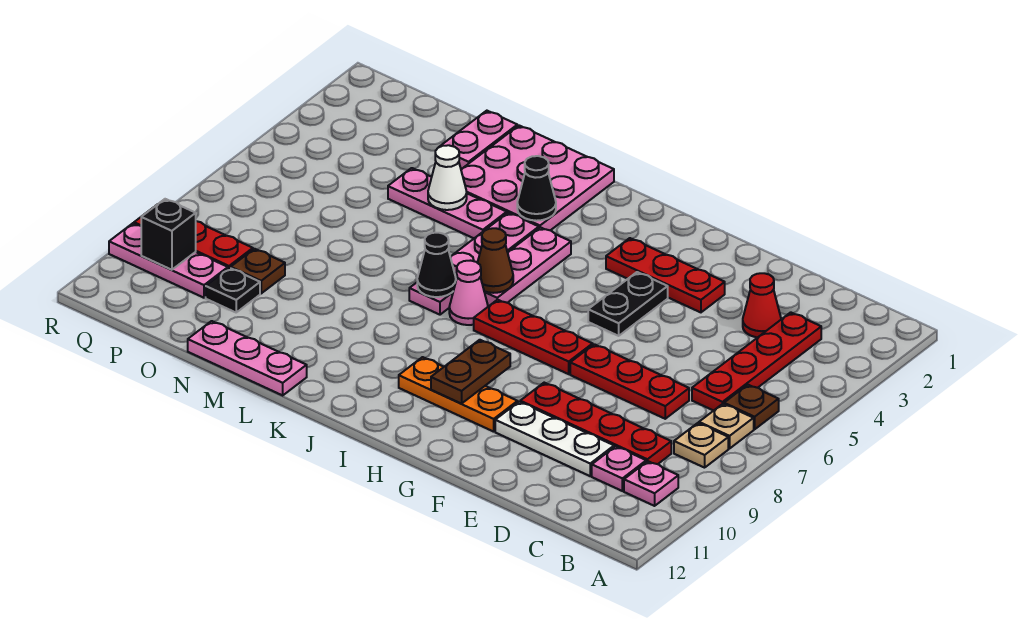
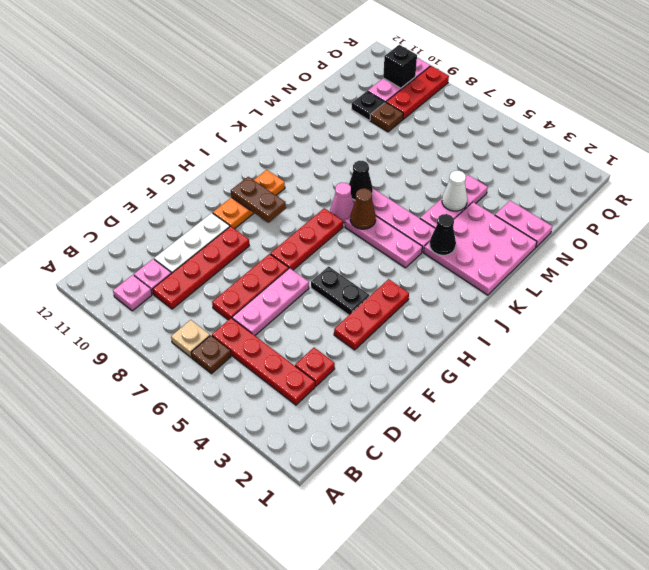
tan 1x1 plate [674,423,728,468] -> none
red 1x1 cone [743,273,781,337] -> red 1x1 plate [295,348,335,386]
pink 1x3 plate [188,321,307,395] -> pink 1x3 plate moved to [232,268,309,335]

